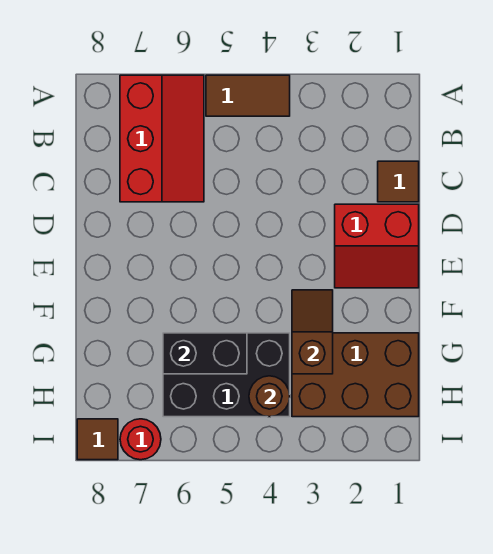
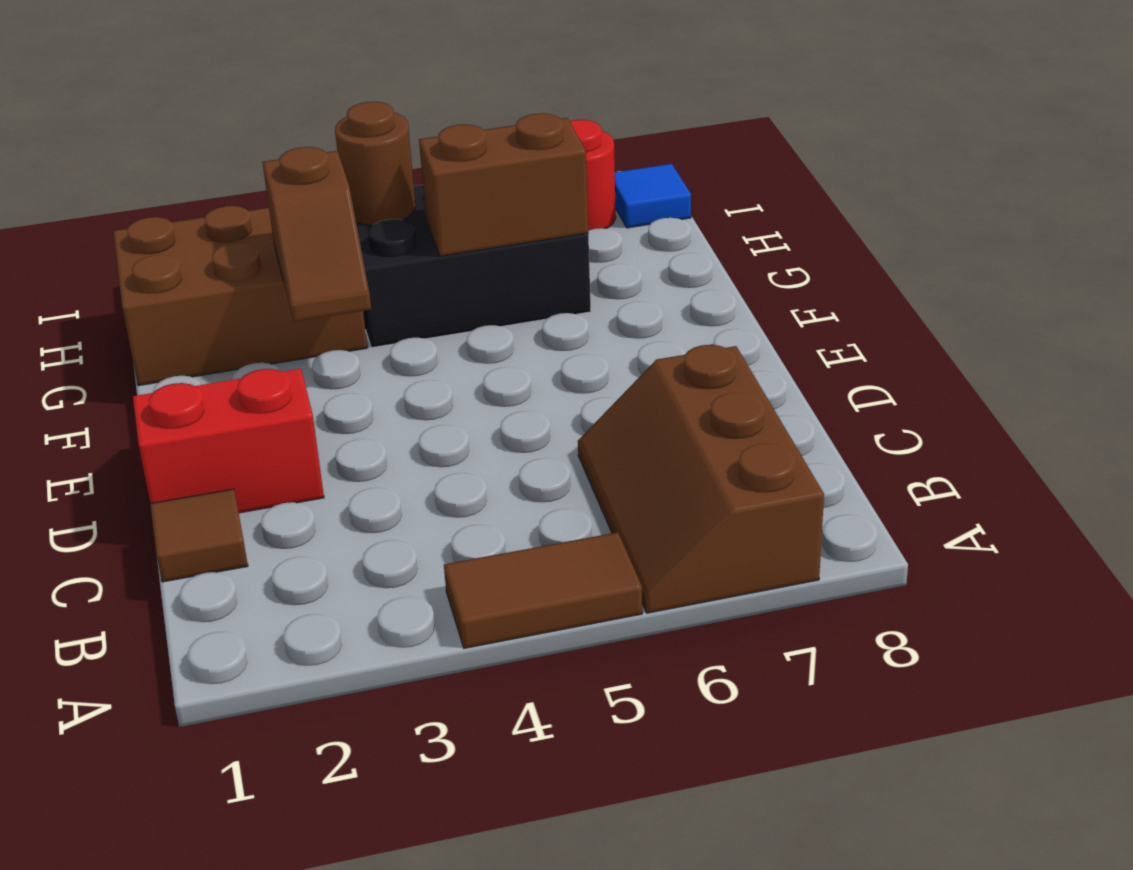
red 2x3 slope [120,75,204,202] -> brown 2x3 slope [578,345,824,613]
black 1x2 brick [163,333,247,374] -> brown 1x2 brick [419,113,588,256]
brown 1x1 tile [77,419,118,460] -> blue 1x1 tile [615,164,691,228]

